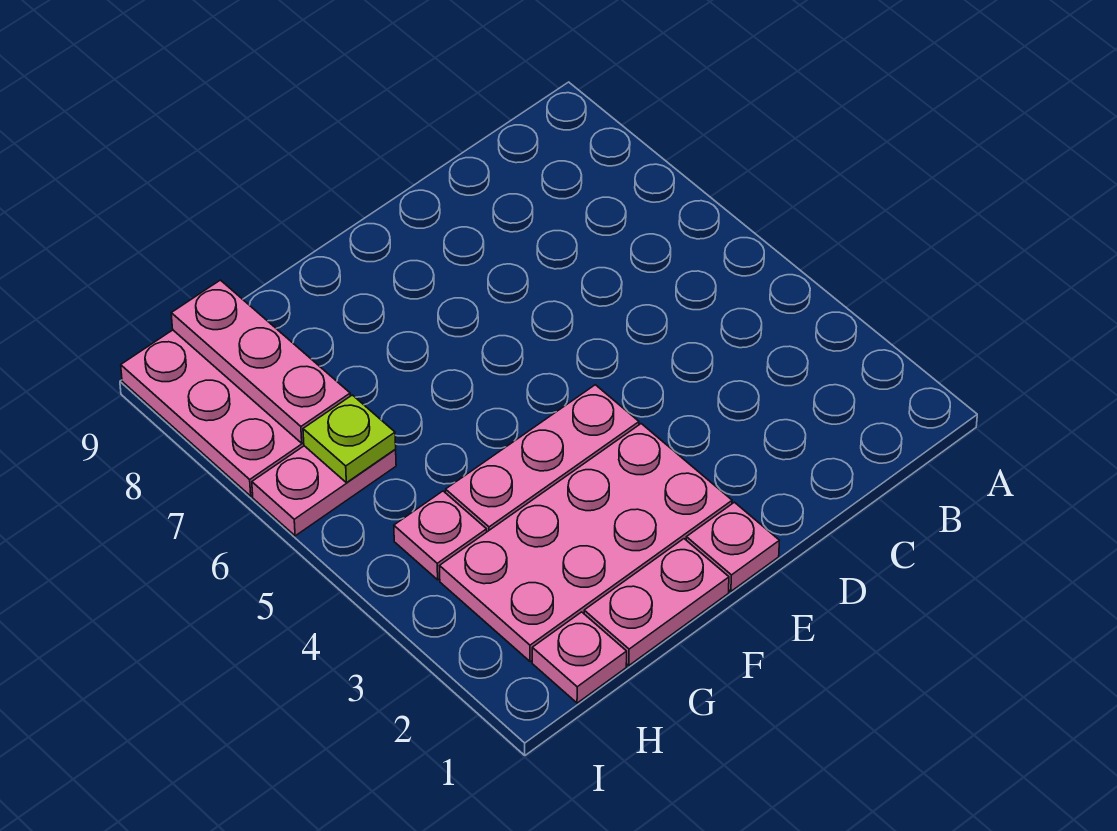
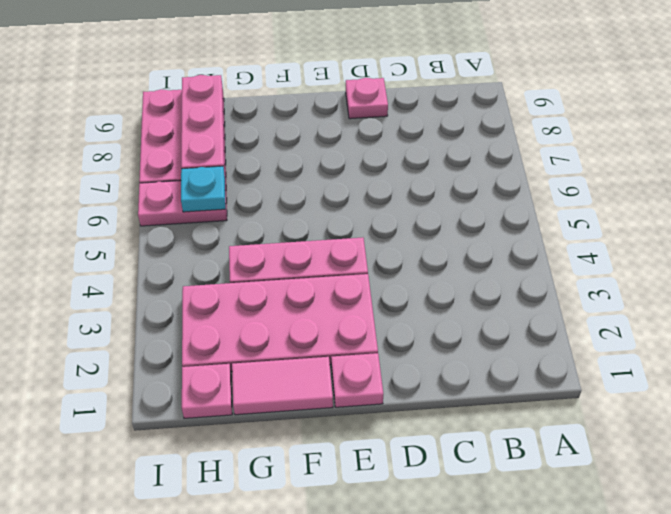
pink 1x2 plate [584,539,729,665] -> pink 1x2 tile [232,357,333,415]
pink 1x1 plate [394,491,487,580] -> pink 1x1 plate moved to [346,78,388,119]
lime 1x1 plate [303,395,396,483] -> cyan 1x1 plate [181,166,226,212]

